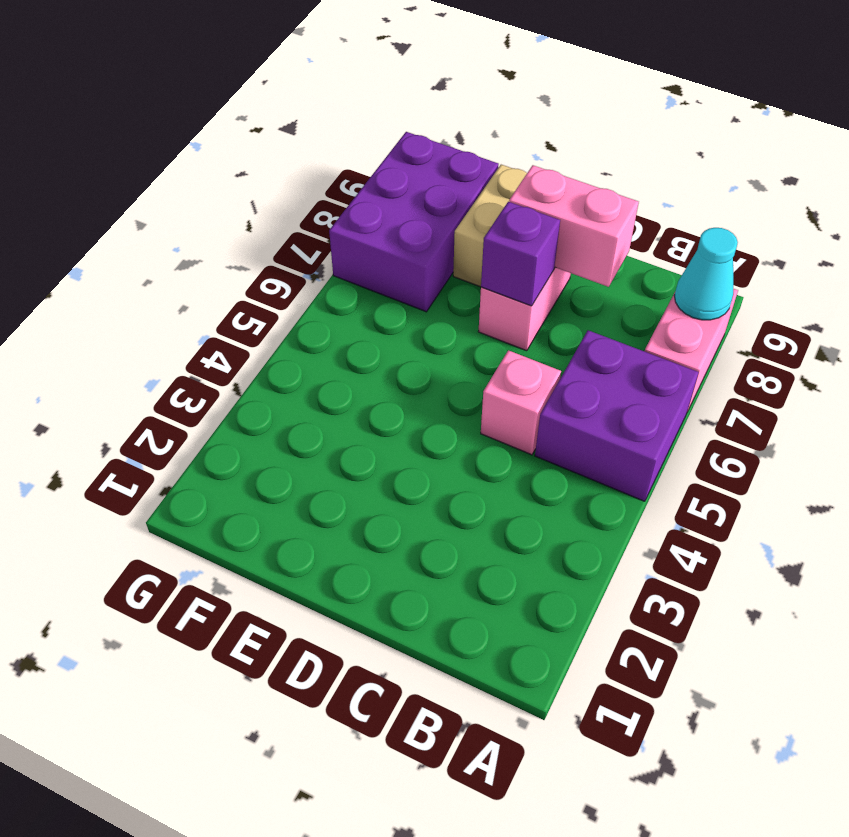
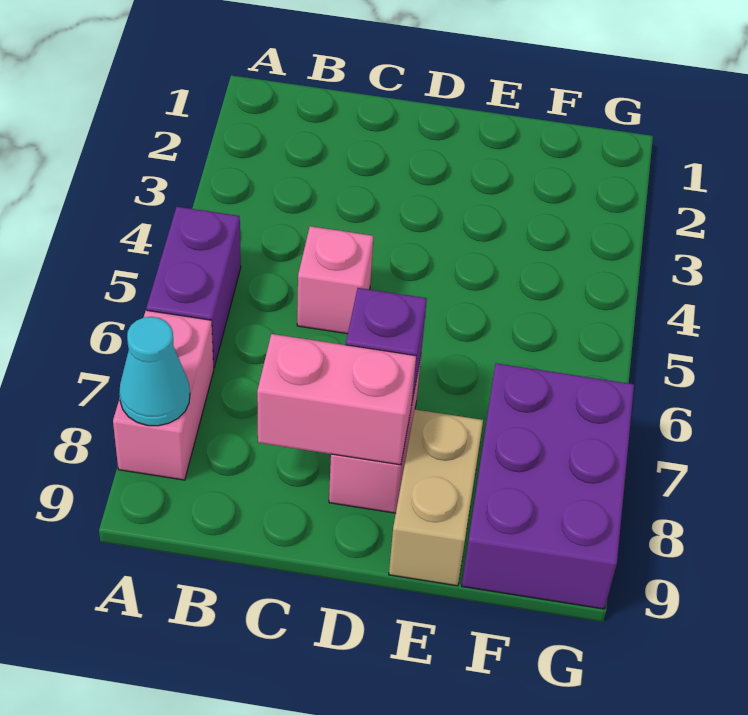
purple 2x2 brick [535,330,699,501] -> purple 1x2 brick [146,207,241,367]

